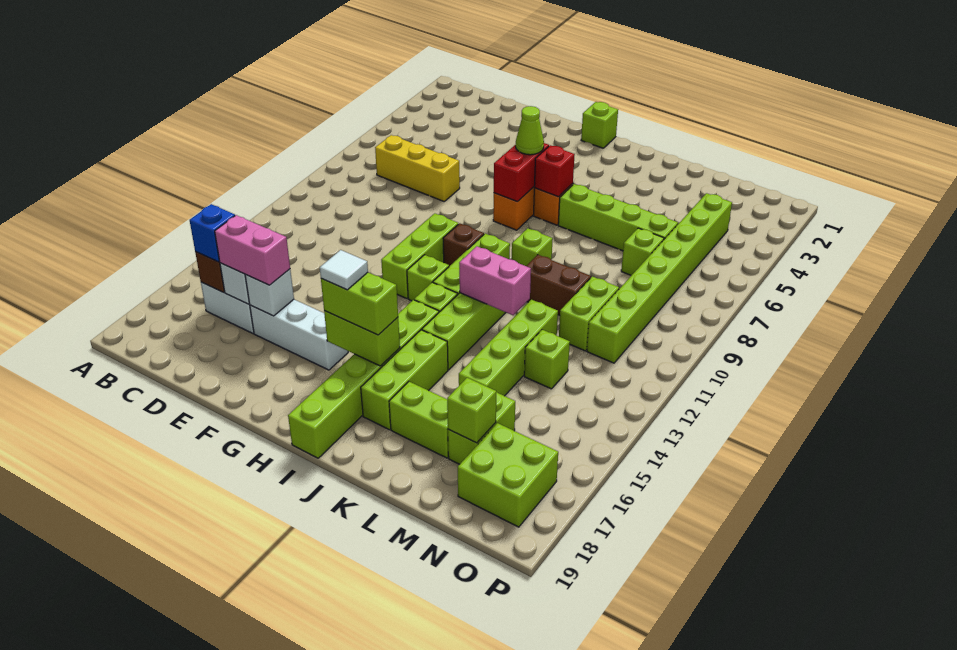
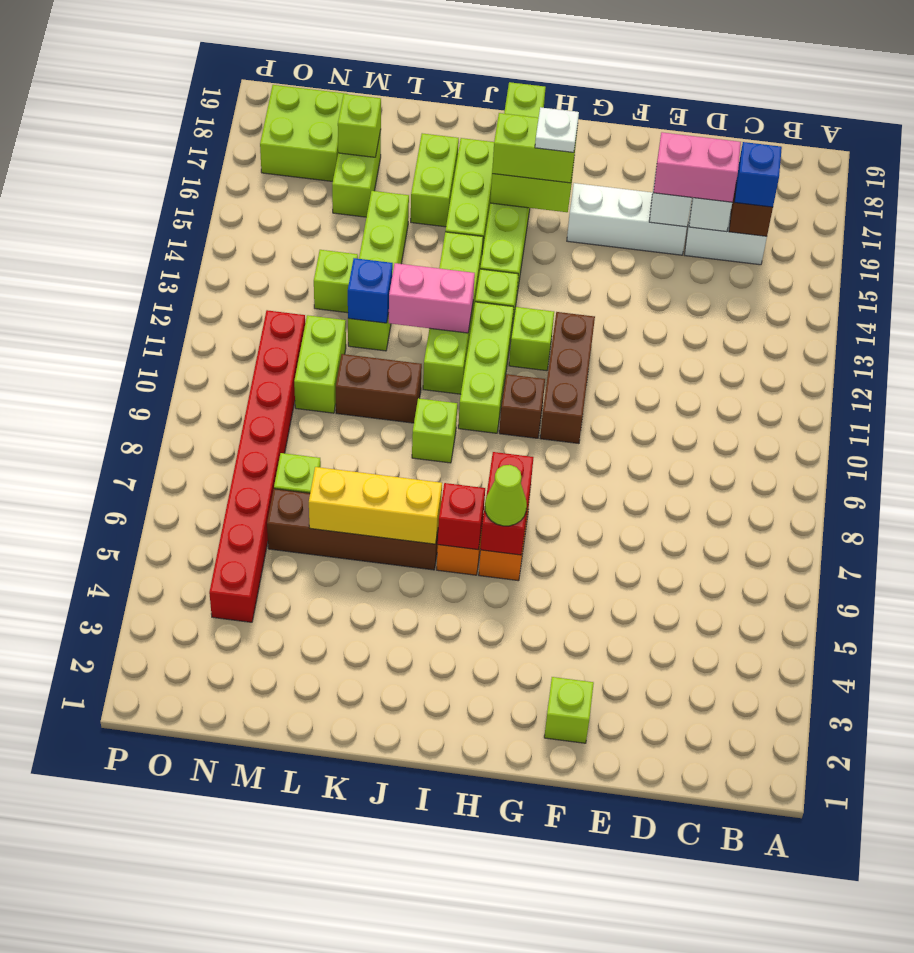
yellow 1x3 brick [375,135,460,201] -> yellow 1x3 brick moved to [309,467,442,544]
lime 1x3 brick [381,213,458,299] -> brown 1x3 brick [540,312,595,444]
lime 1x1 brick [581,102,618,148] -> lime 1x1 brick moved to [544,677,594,743]
white 1x1 tile [320,250,368,290] -> white 1x1 plate [535,107,579,152]
lime 1x4 brick [558,184,678,251] -> brown 1x4 brick [267,489,438,570]
lime 1x2 brick [389,382,449,458] -> lime 1x2 brick turned to [411,133,459,227]
none -> blue 1x1 brick [348,258,393,323]
lime 1x8 brick [587,193,732,363] -> red 1x8 brick [209,310,305,622]

